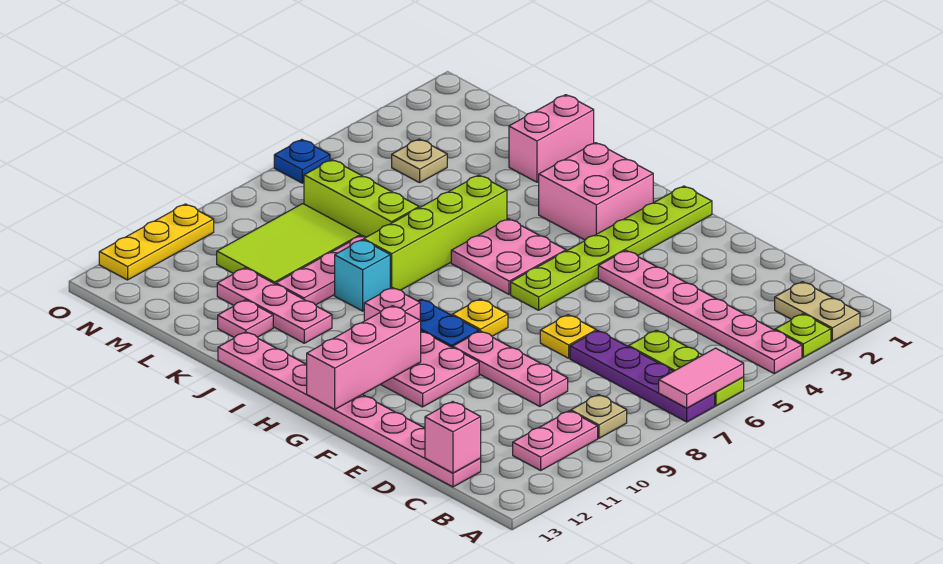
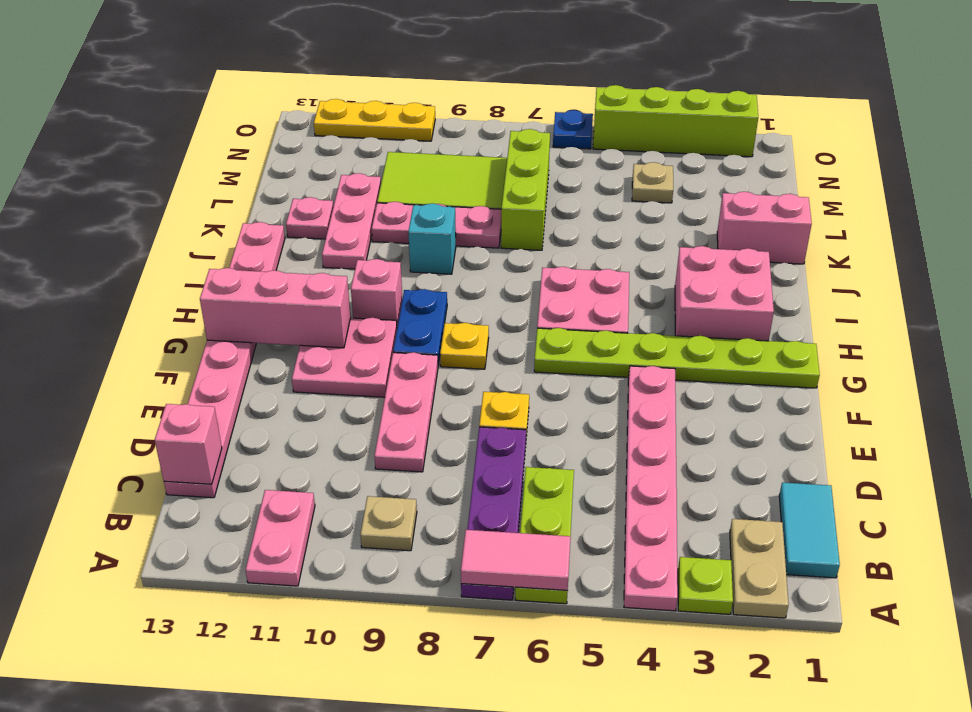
none -> cyan 1x2 tile [779,483,840,578]
pink 1x2 plate [513,411,598,470] -> pink 1x2 plate turned to [245,490,315,586]
lime 1x4 brick [364,175,507,290] -> lime 1x4 brick moved to [593,85,758,157]

